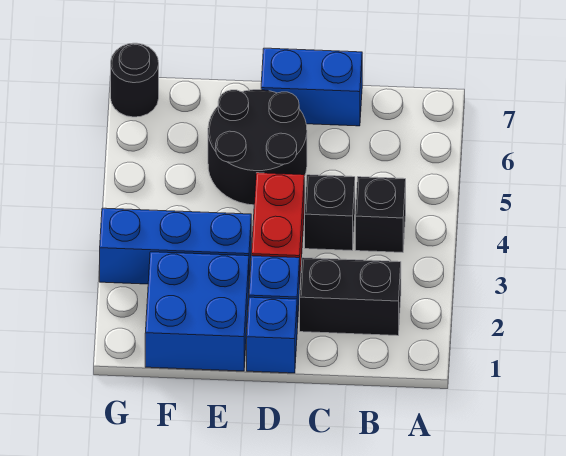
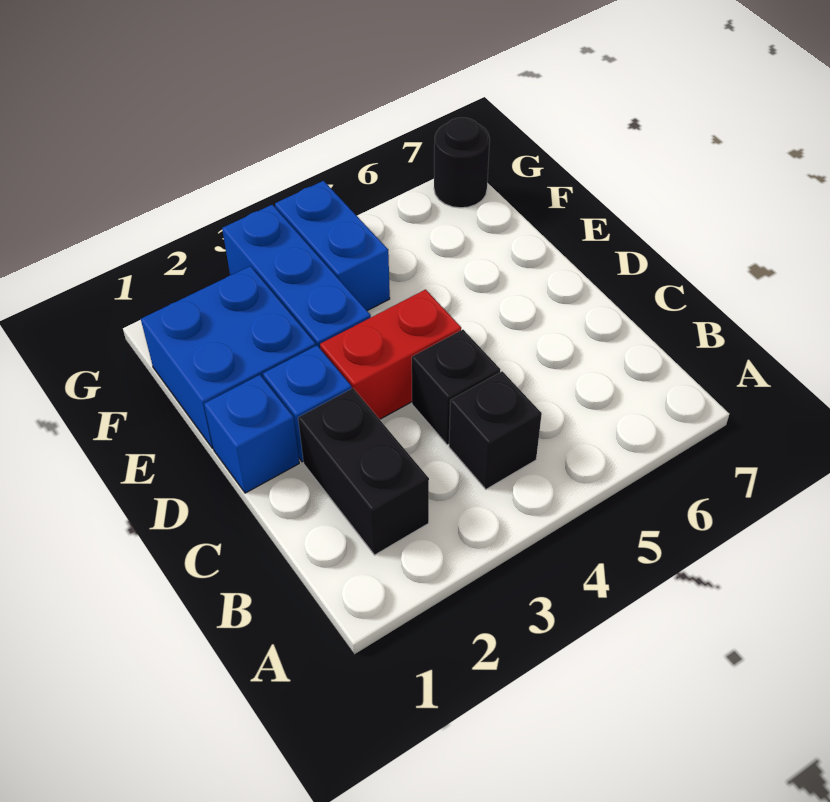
blue 1x2 brick [261,48,362,126] -> blue 1x2 brick moved to [275,181,390,311]
black 2x2 round brick [208,90,307,205] -> none

